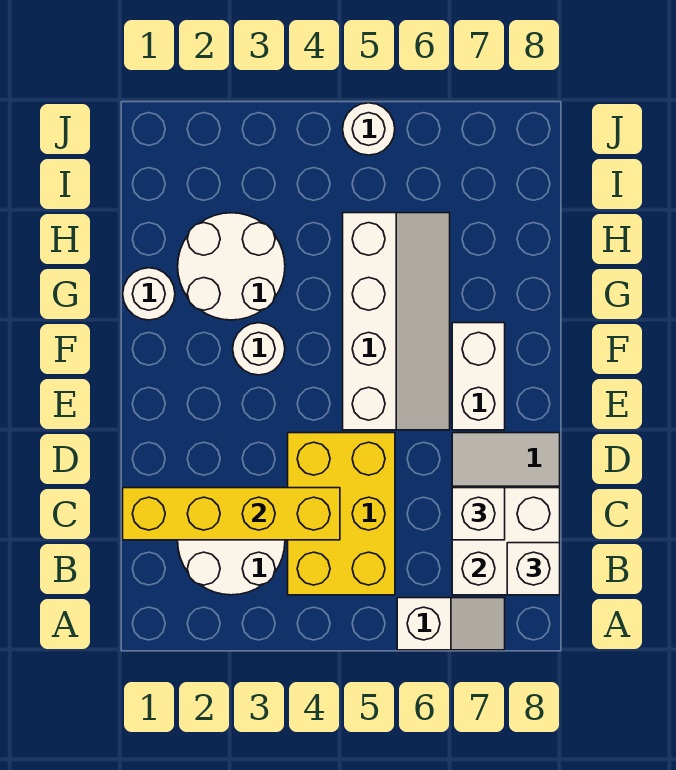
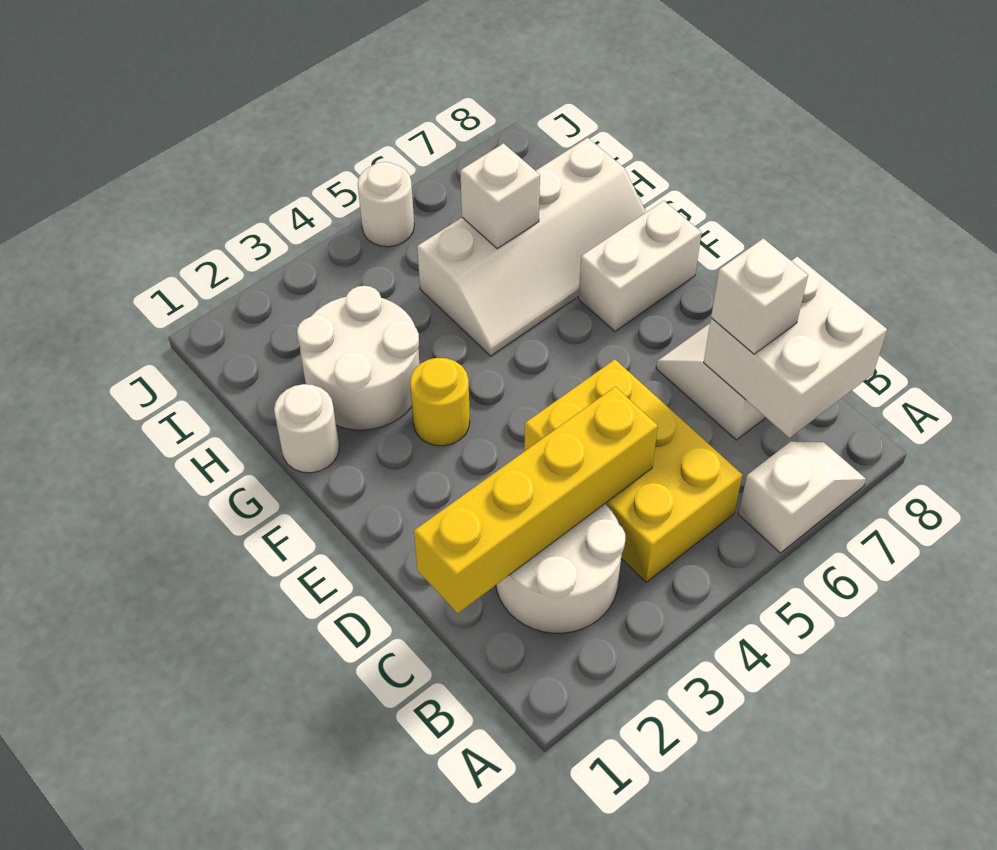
white 1x1 brick [507,543,560,595] -> white 1x1 brick moved to [460,143,540,249]
white 2x4 slope [343,213,450,430] -> white 2x4 slope turned to [417,138,646,356]
white 1x2 brick [452,323,505,430] -> white 1x2 brick turned to [579,201,702,331]
white 1x1 round brick [233,323,285,375] -> yellow 1x1 round brick [410,358,470,446]

